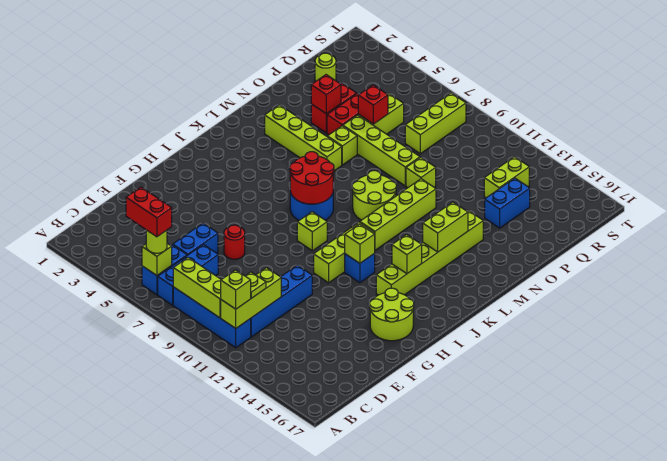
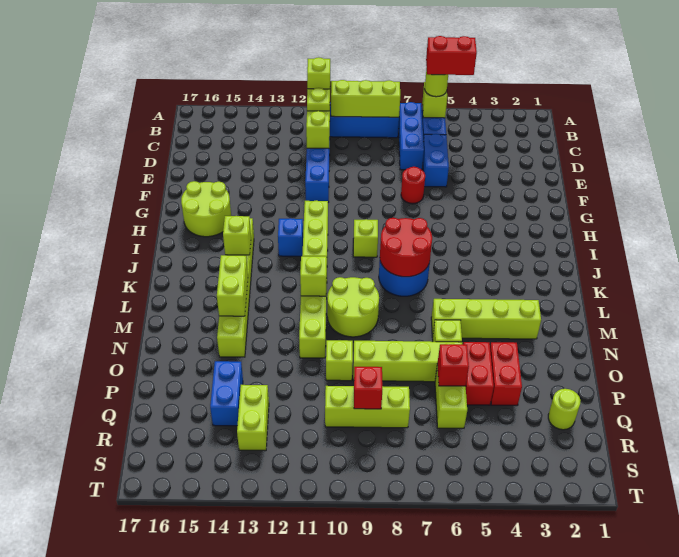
lime 1x1 brick [345,224,375,263] -> lime 1x1 brick moved to [300,256,327,296]
red 1x1 brick [311,75,341,114] -> red 1x1 brick moved to [354,367,382,409]
lime 1x3 brick [405,93,466,154] -> lime 1x3 brick turned to [325,386,410,428]

